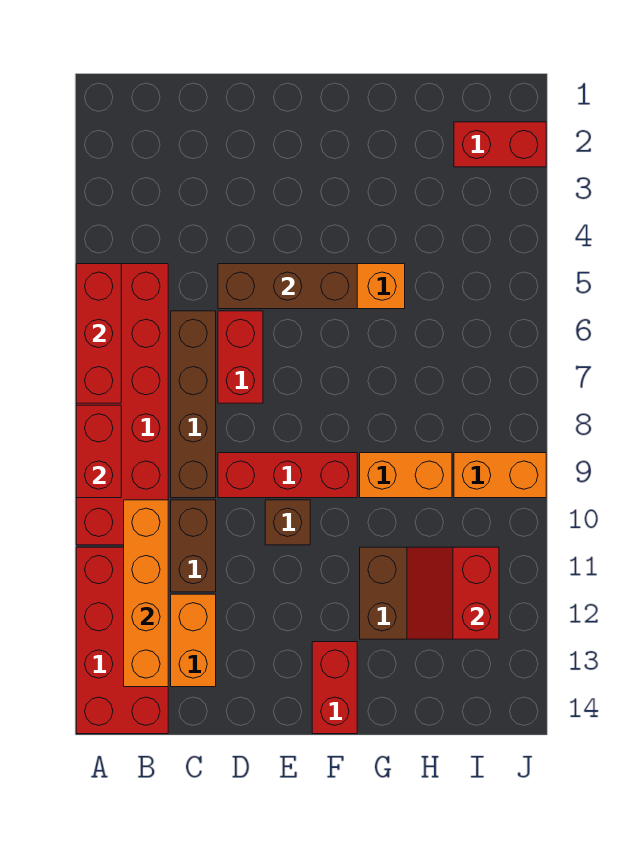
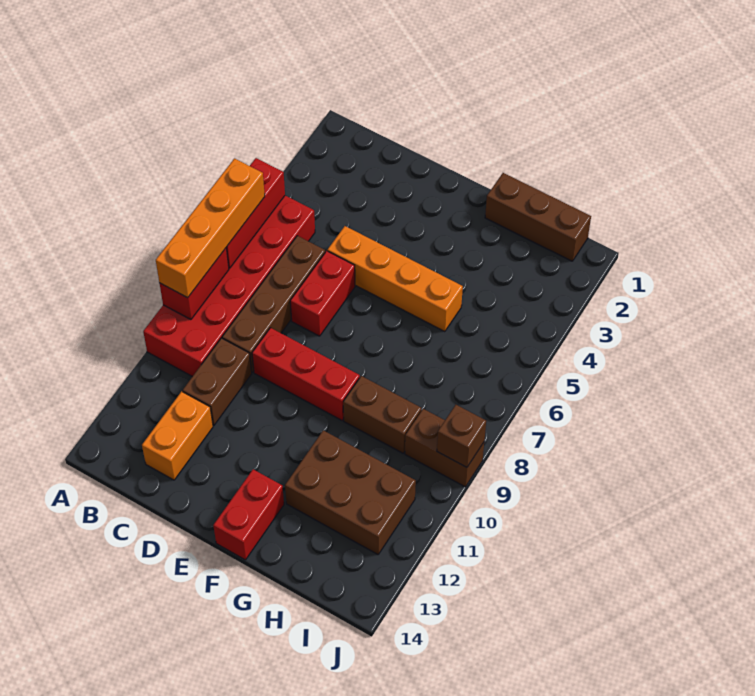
red 2x4 brick [76,547,168,734] -> none
orange 1x4 brick [124,500,168,687] -> orange 1x4 brick moved to [156,159,265,298]
brown 1x3 brick [218,264,357,309] -> brown 1x3 brick moved to [485,173,591,261]
brown 1x1 brick [265,500,310,545] -> brown 1x1 brick moved to [437,405,486,467]
orange 1x2 brick [360,453,452,498] -> brown 1x2 brick [343,376,421,453]
red 2x2 slope [407,547,499,639] -> none
red 1x2 brick [454,122,546,167] -> none
orange 1x2 brick [454,453,546,498] -> brown 1x2 brick [405,409,484,487]

